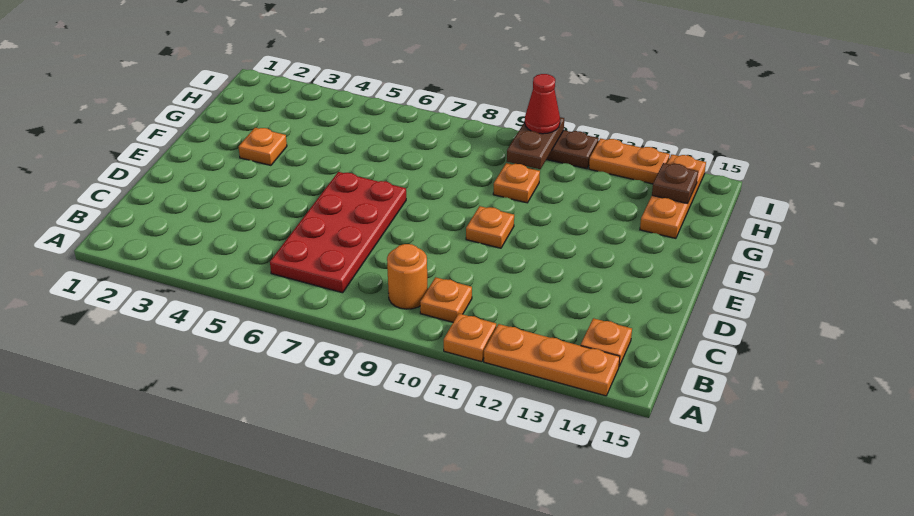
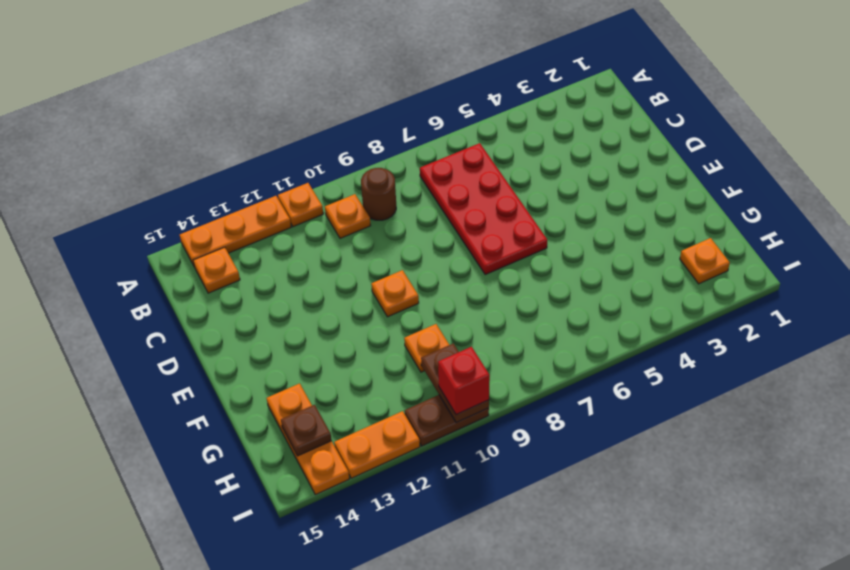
orange 1x1 round brick [387,244,428,309] -> brown 1x1 round brick [361,168,396,220]
orange 1x1 plate [239,128,287,165] -> orange 1x1 plate moved to [680,238,730,284]
red 1x1 cone [525,74,560,134] -> red 1x1 brick [438,347,490,415]

